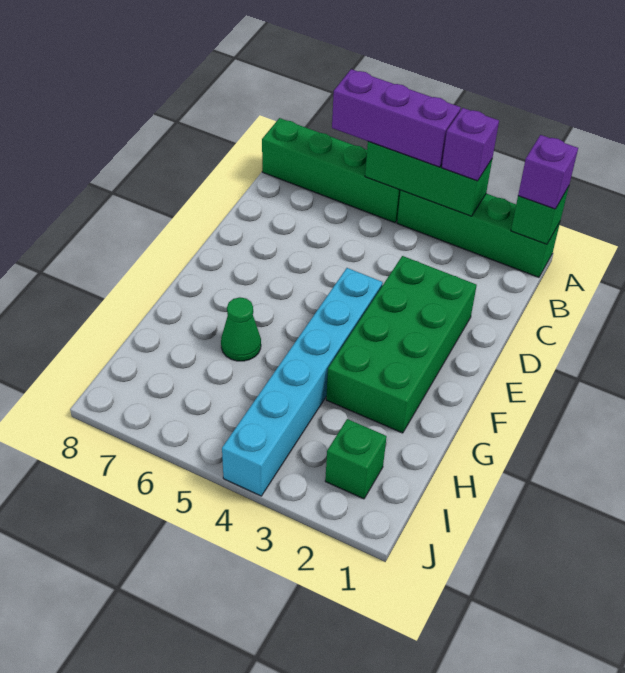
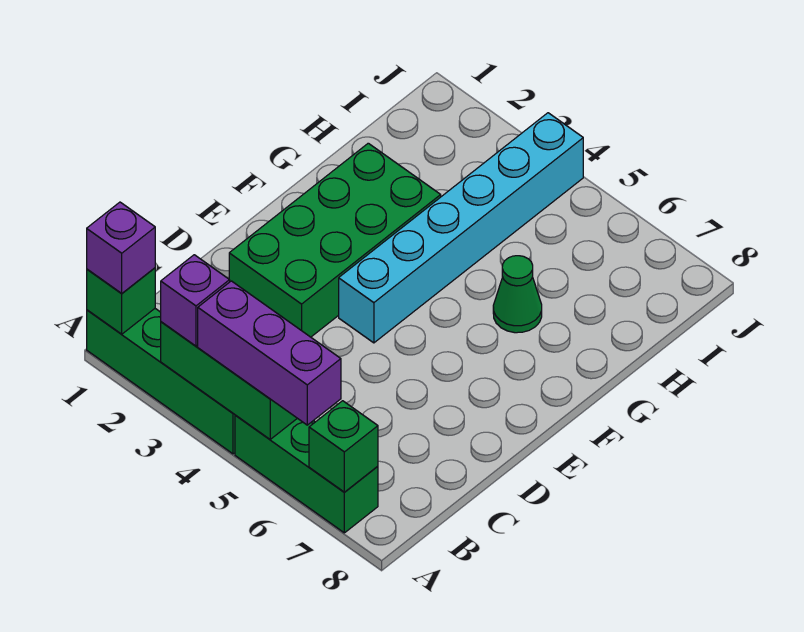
green 1x4 brick [262,118,400,223] -> green 1x3 brick [235,415,378,533]
green 1x1 brick [325,419,387,499] -> green 1x1 brick moved to [309,401,378,492]

